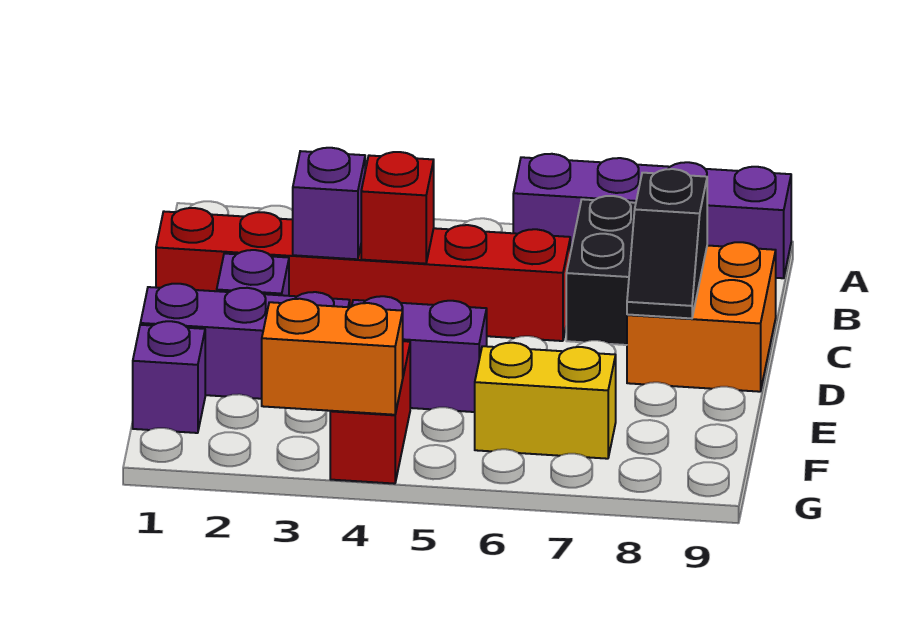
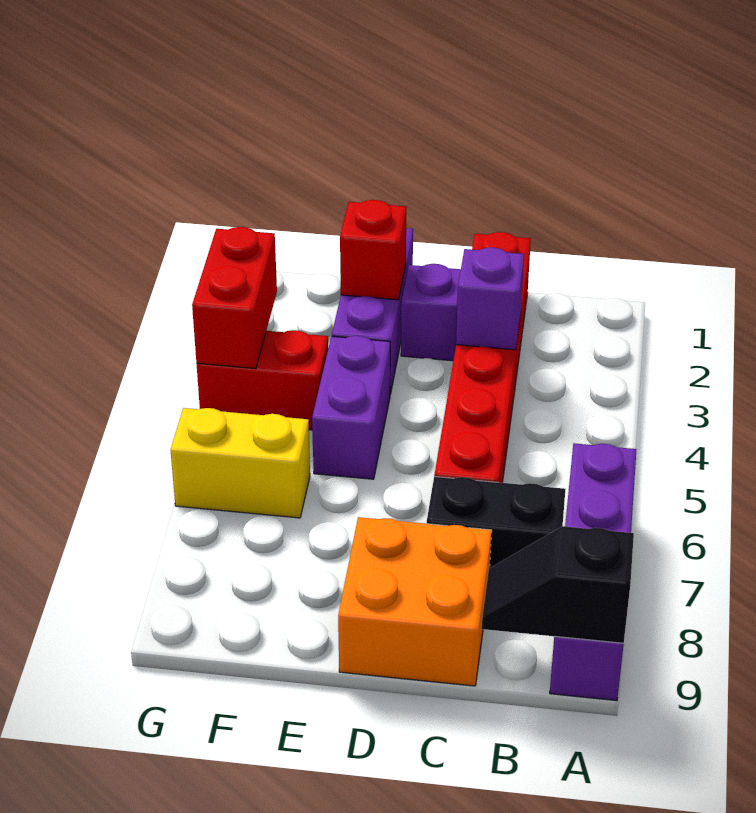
red 1x1 brick [361,152,434,264] -> red 1x1 brick moved to [340,200,406,300]
black 1x2 slope [627,169,707,318] -> black 1x2 slope moved to [482,526,634,643]
purple 1x1 brick [133,321,205,433] -> none
yellow 1x2 brick [475,343,616,459] -> yellow 1x2 brick turned to [170,408,310,518]
orange 1x2 brick [262,299,403,415] -> red 1x2 brick [192,227,277,369]

